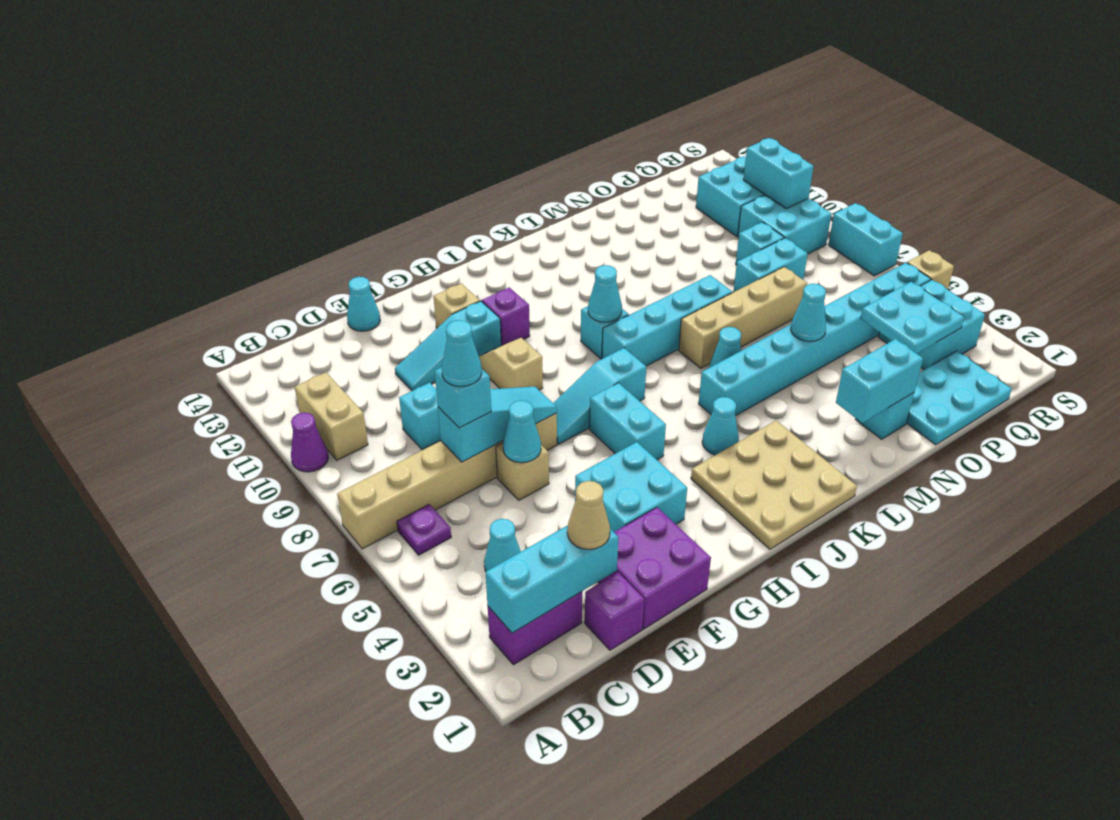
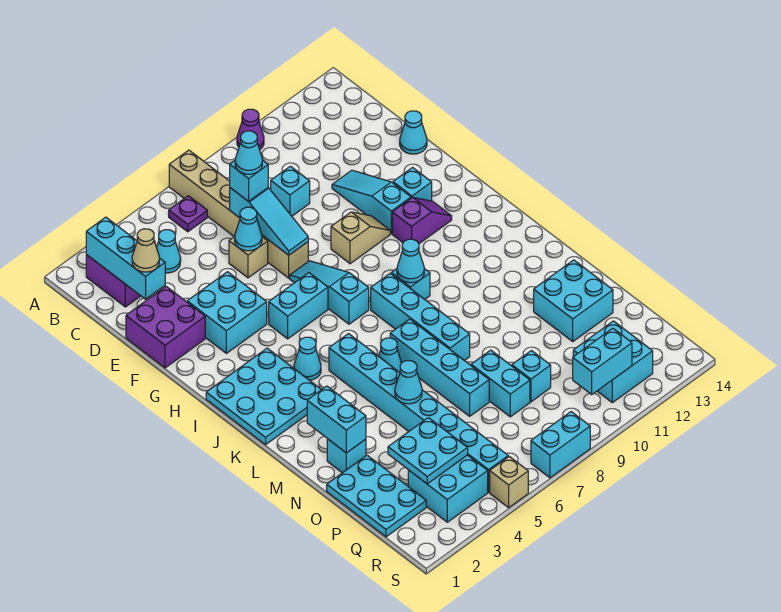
tan 1x2 brick [295,372,368,460] -> none
purple 1x1 brick [585,572,644,650] -> none
tan 1x1 brick [433,283,480,328] -> cyan 1x1 brick [393,168,432,201]
tan 3x3 plate [691,421,857,549] -> cyan 3x3 plate [206,348,321,445]
tan 1x4 brick [679,267,807,368] -> cyan 1x4 brick [390,319,489,416]
cyan 2x2 brick [738,195,831,254] -> cyan 2x2 brick moved to [534,260,613,341]

